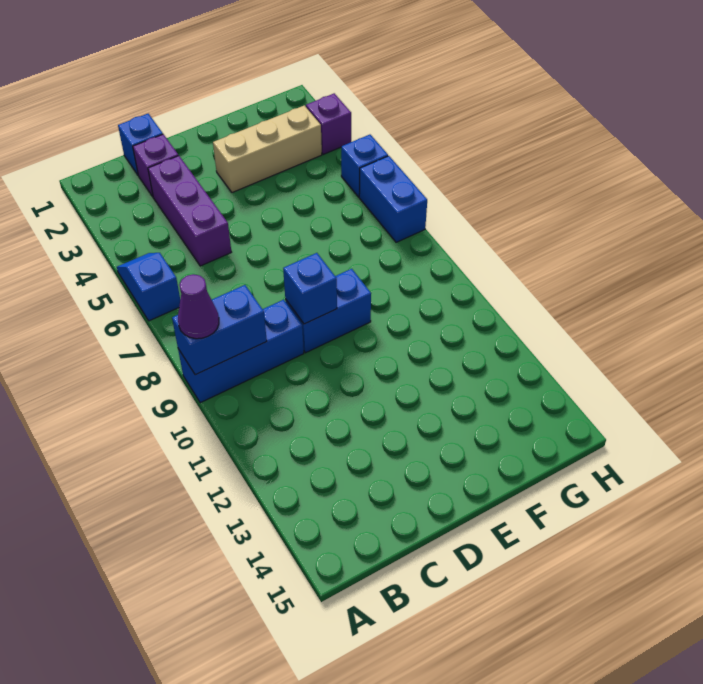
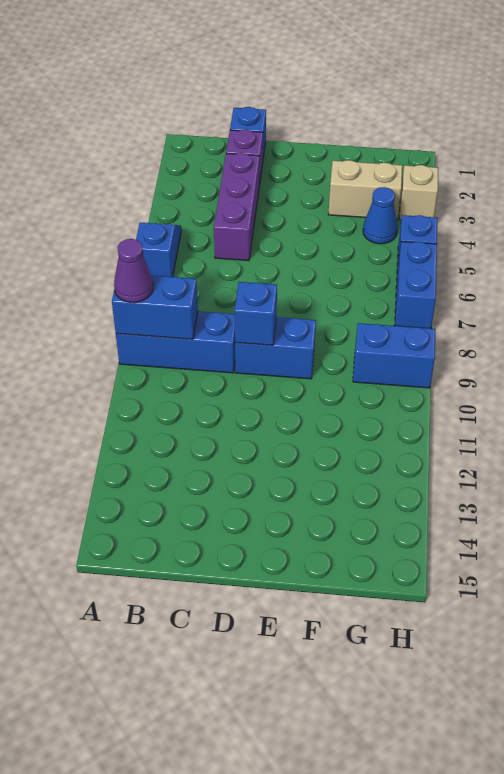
tan 1x3 brick [213,105,322,193] -> tan 1x2 brick [328,160,402,220]
none -> blue 1x1 cone [363,187,398,244]
none -> blue 1x2 brick [353,323,435,388]
purple 1x1 brick [306,93,351,154] -> tan 1x1 brick [399,165,438,220]

